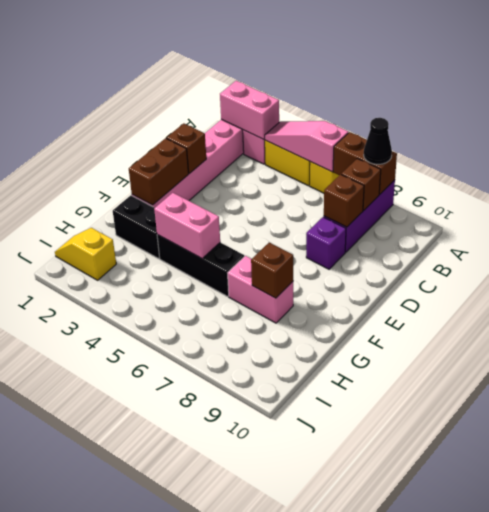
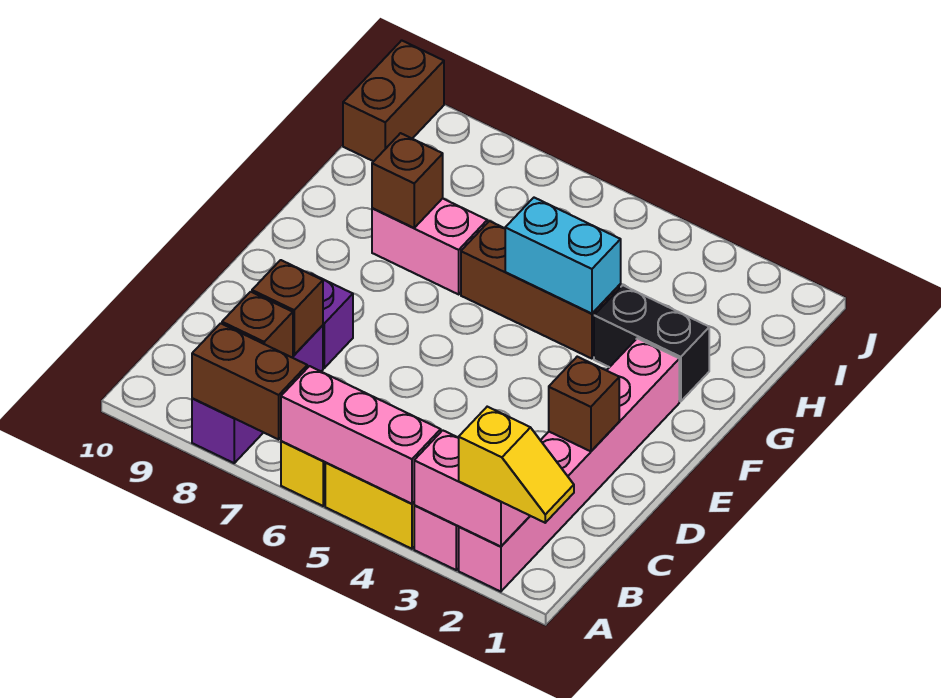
pink 1x3 slope [265,121,348,172] -> pink 1x3 brick [281,366,441,504]
black 1x1 cone [364,118,392,164] -> none
brown 1x2 brick [129,138,189,205] -> brown 1x2 brick moved to [343,40,444,161]
black 1x3 brick [157,235,244,296] -> brown 1x3 brick [461,221,621,359]
pink 1x2 brick [154,193,220,258] -> cyan 1x2 brick [505,198,621,314]
yellow 1x2 slope [55,228,116,280] -> yellow 1x2 slope moved to [459,407,574,523]

